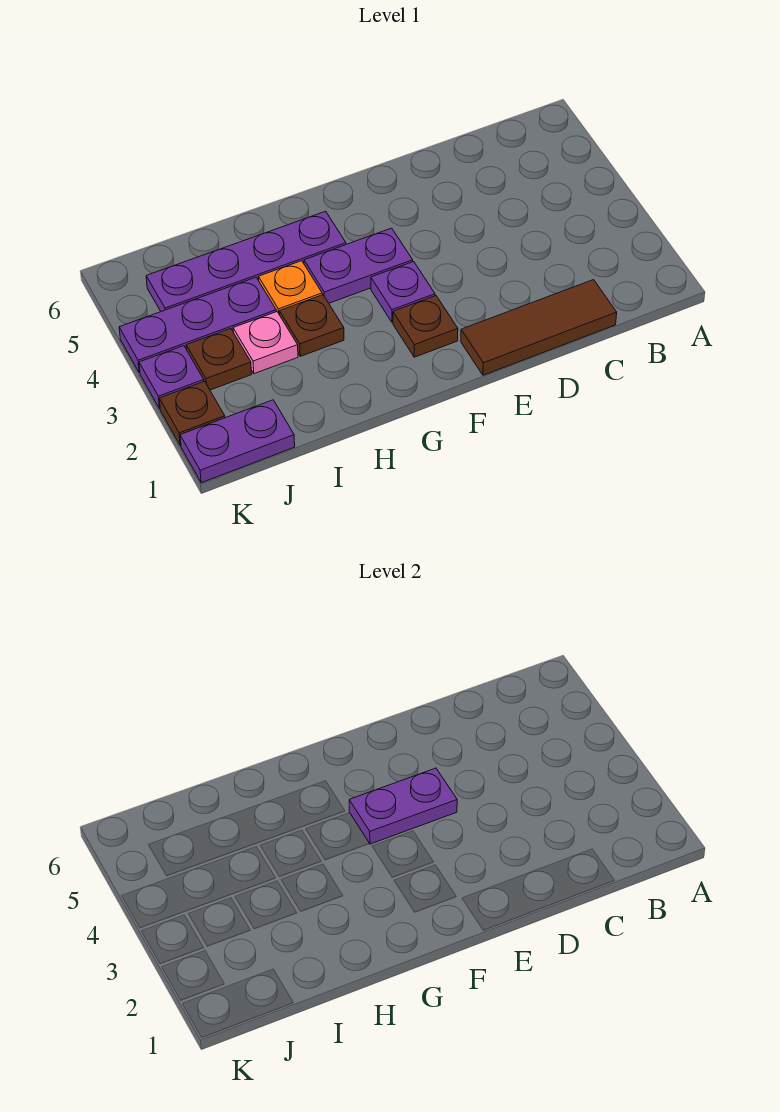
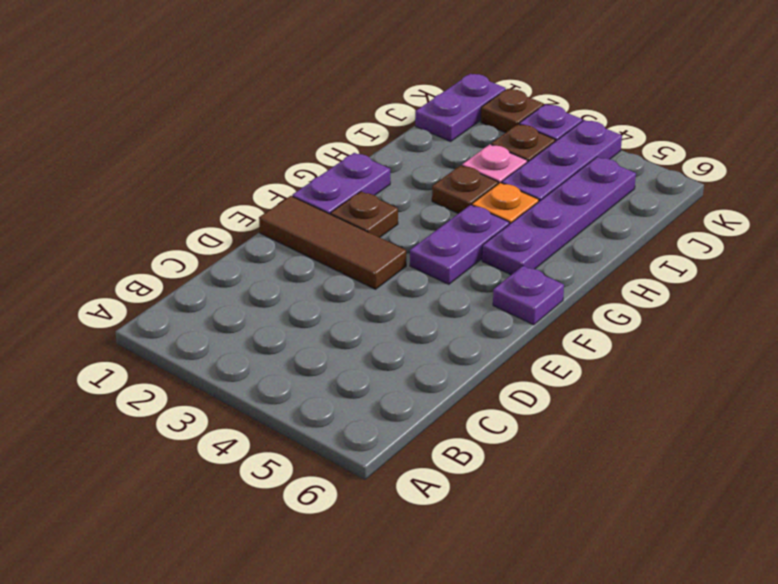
brown 1x3 tile [461,280,617,375] -> brown 1x3 tile turned to [259,196,406,289]
purple 1x2 plate [349,768,457,844] -> purple 1x2 plate moved to [292,153,390,214]
purple 1x1 plate [371,262,435,322] -> purple 1x1 plate moved to [493,266,564,325]

